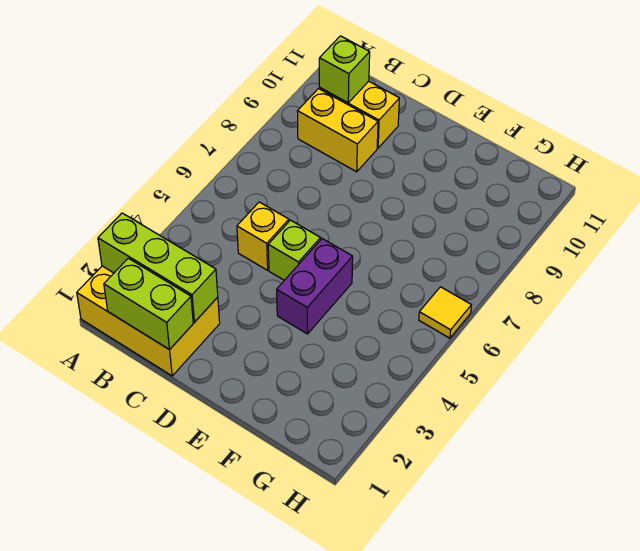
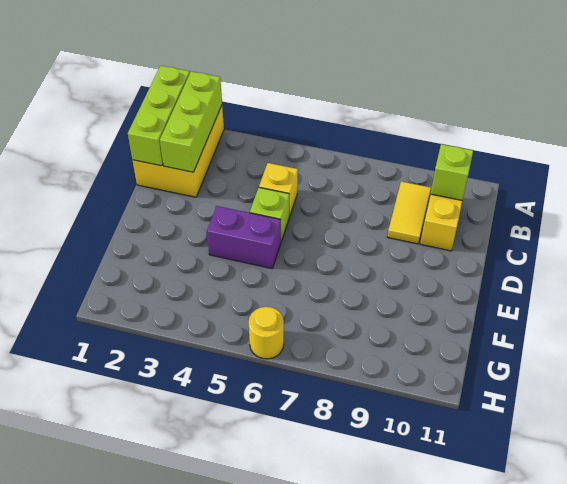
lime 1x2 brick [104,258,193,350] -> lime 1x3 brick [128,66,190,166]
yellow 1x2 brick [297,89,378,172] -> yellow 1x2 tile [388,181,431,244]
yellow 1x1 tile [419,287,471,338] -> yellow 1x1 round brick [249,307,284,359]

